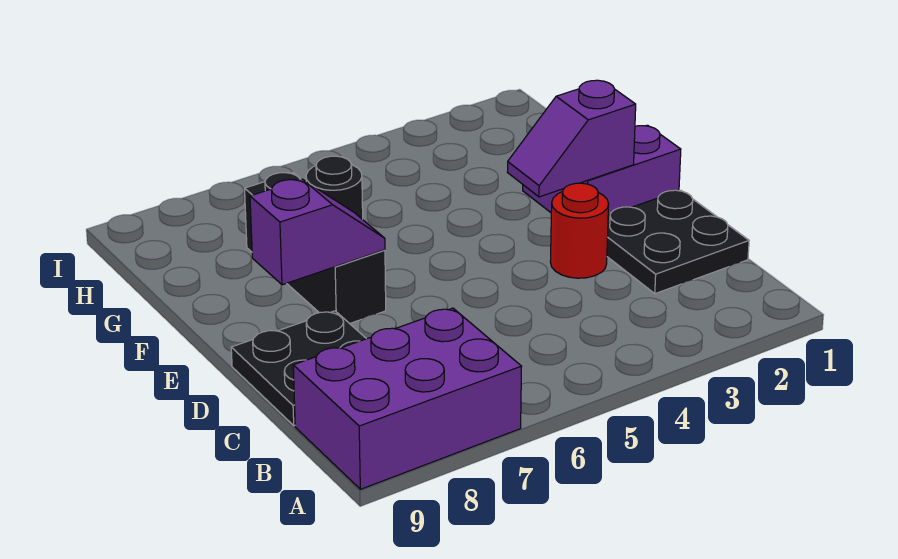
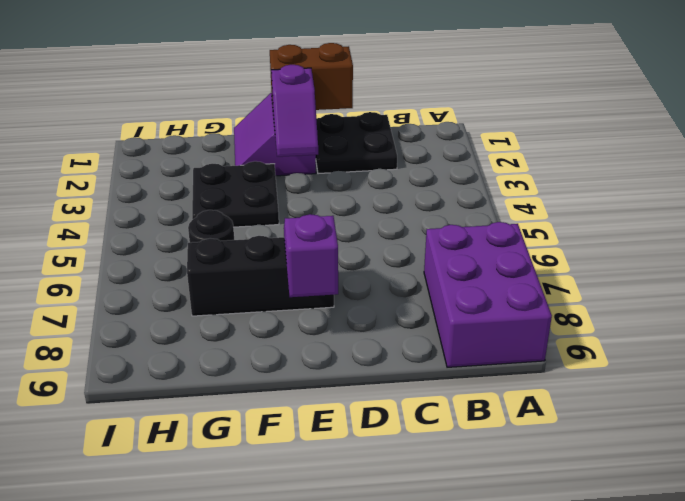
black 2x2 plate [231,311,366,426] -> black 2x2 plate moved to [192,161,279,227]
none -> brown 1x2 brick [270,43,353,110]
red 1x1 round brick [550,183,609,278] -> none

